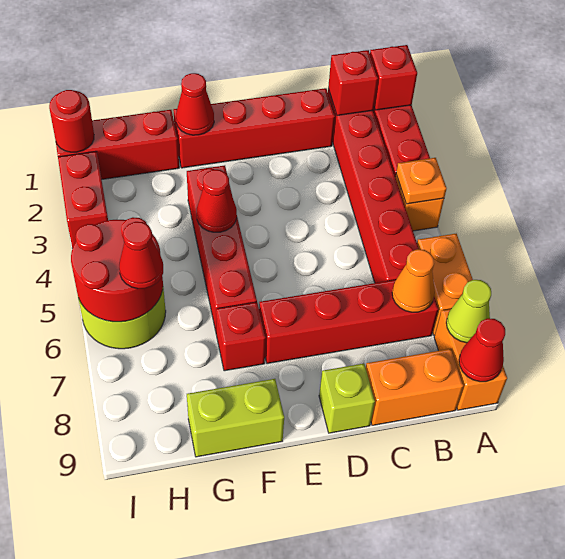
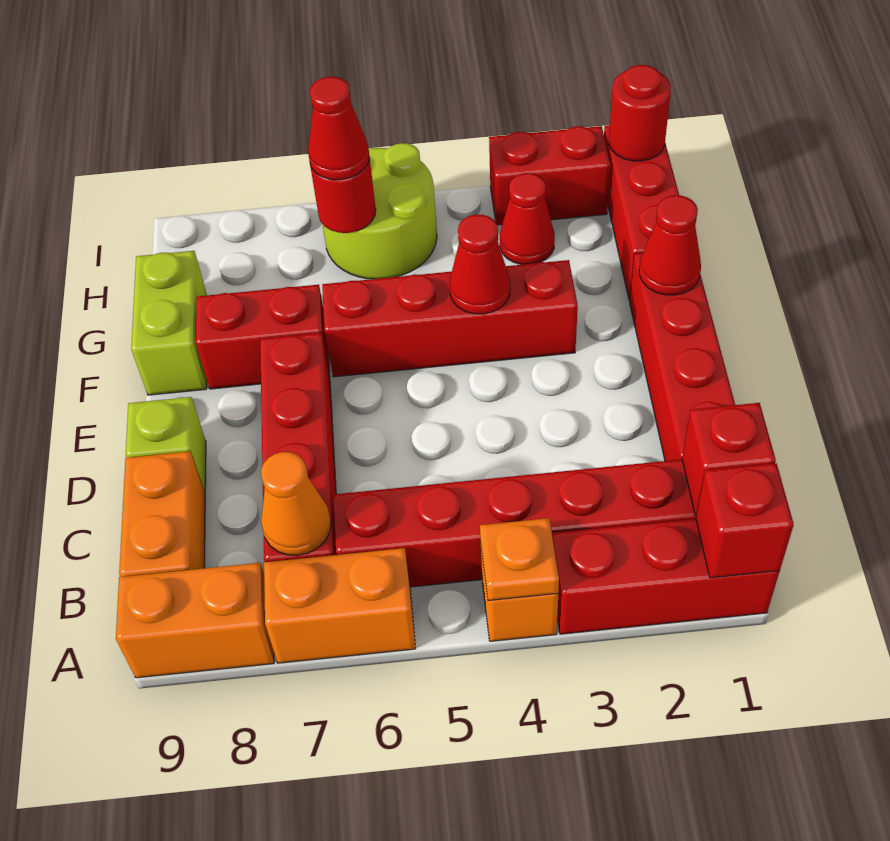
lime 1x1 cone [446,280,491,343] -> none
red 1x1 cone [459,318,505,382] -> red 1x1 cone moved to [500,173,555,265]
red 1x1 brick [216,302,266,371] -> red 1x2 brick [196,285,330,389]
red 2x2 round brick [71,217,163,322] -> red 1x1 round brick [310,157,376,233]

